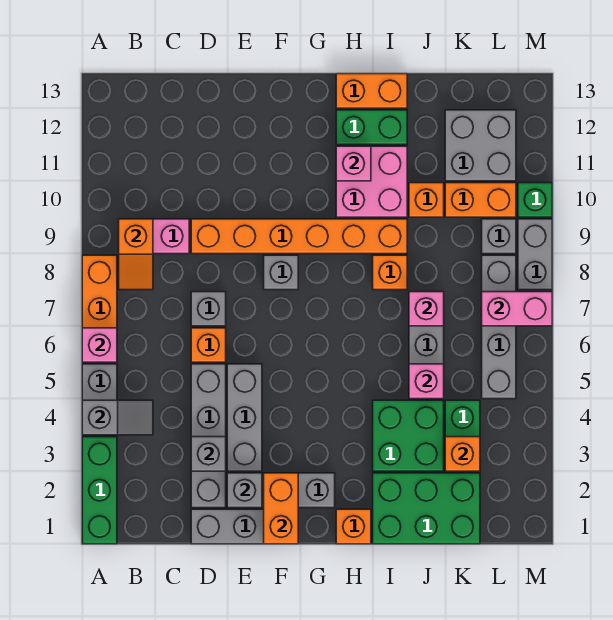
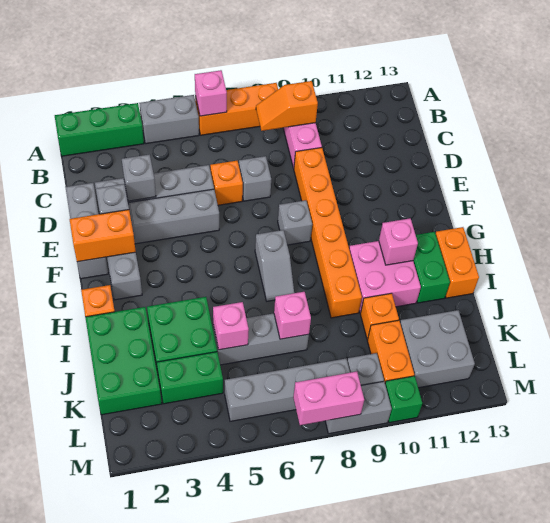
grey 1x2 slope [82,400,153,435] -> grey 1x2 slope moved to [255,230,294,301]
orange 1x1 brick [373,255,407,290] -> none
orange 1x1 brick [445,437,480,471] -> none
pink 1x2 brick [482,292,552,326] -> pink 1x2 brick turned to [293,372,364,425]

